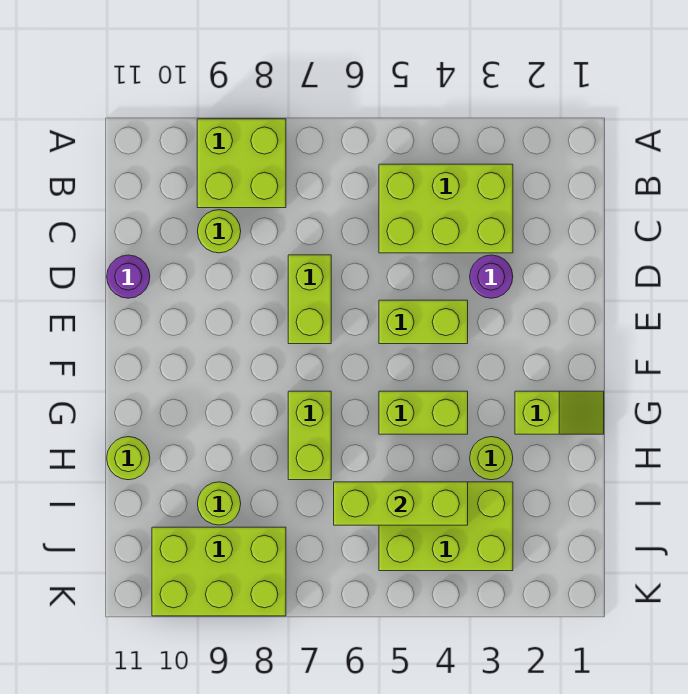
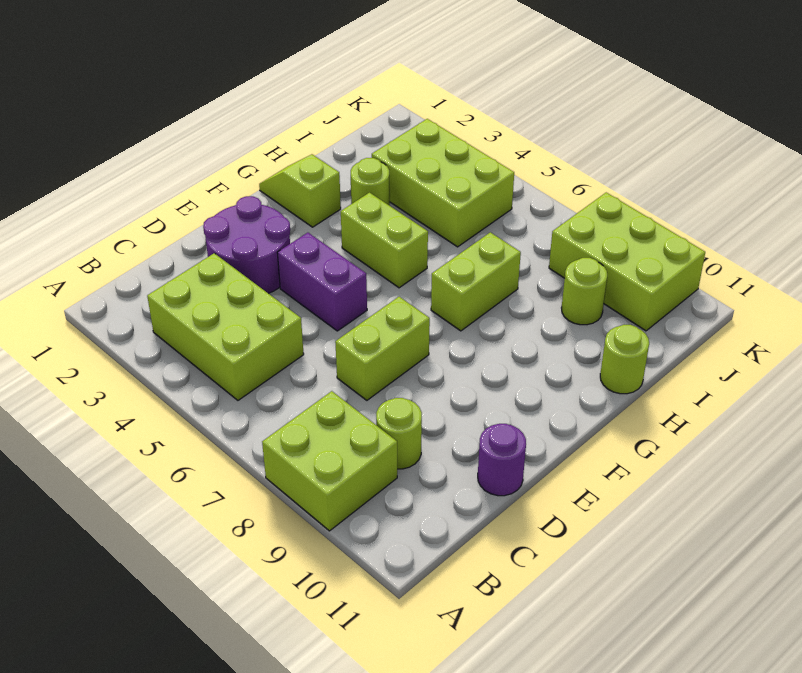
purple 1x1 round brick [470,255,513,298] -> purple 2x2 round brick [203,196,290,293]
lime 1x2 brick [379,300,468,344] -> purple 1x2 brick [277,233,367,331]
lime 1x3 brick [334,482,468,525] -> none

